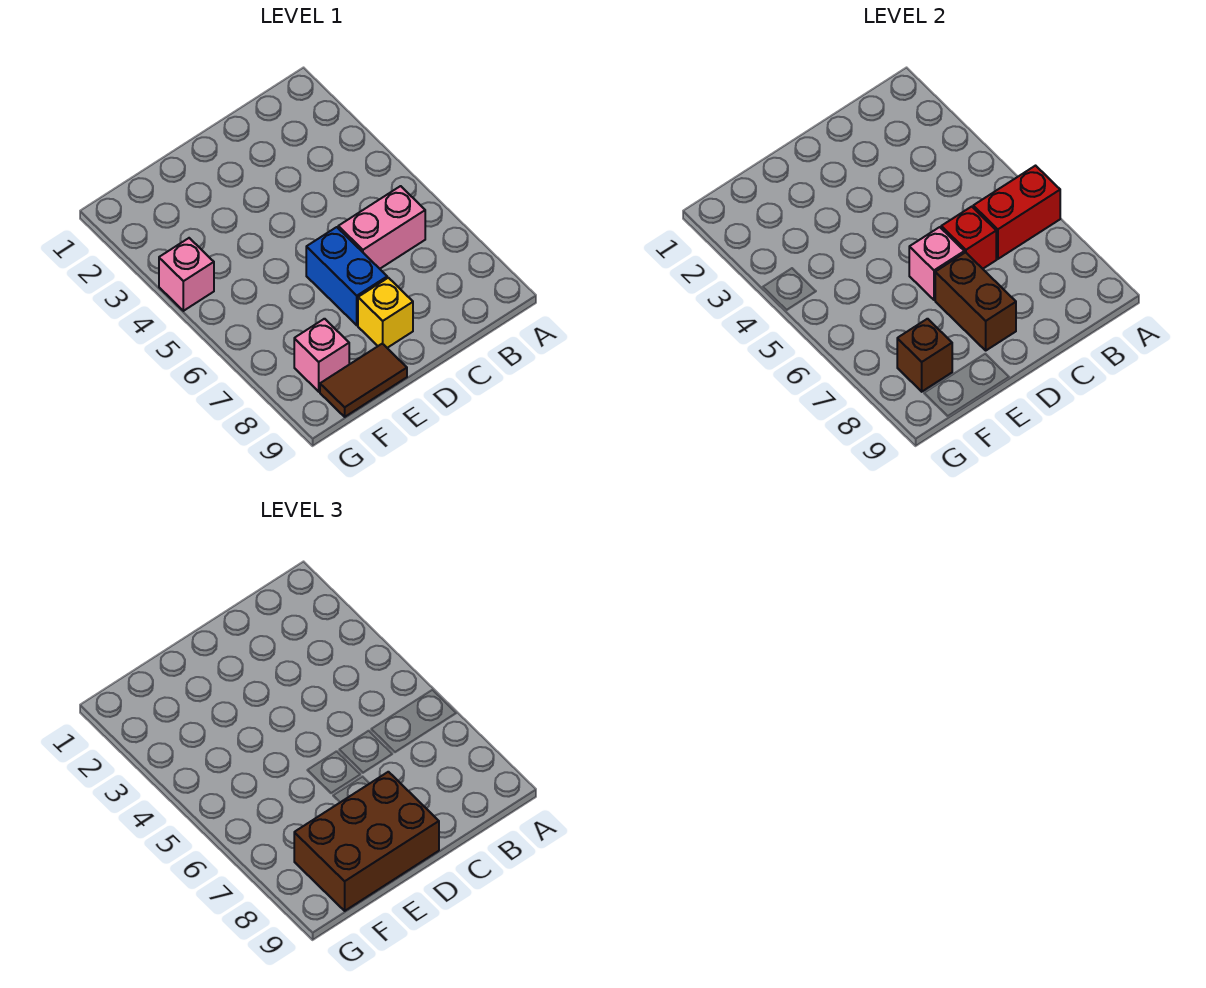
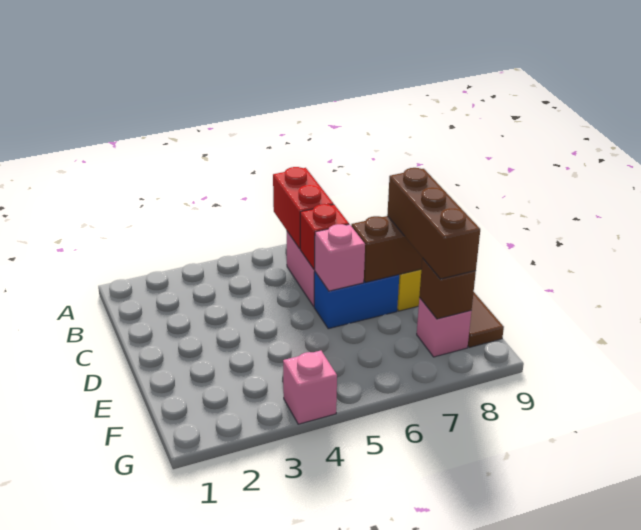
brown 2x3 brick [294,772,439,911] -> brown 1x3 brick [387,168,480,279]

